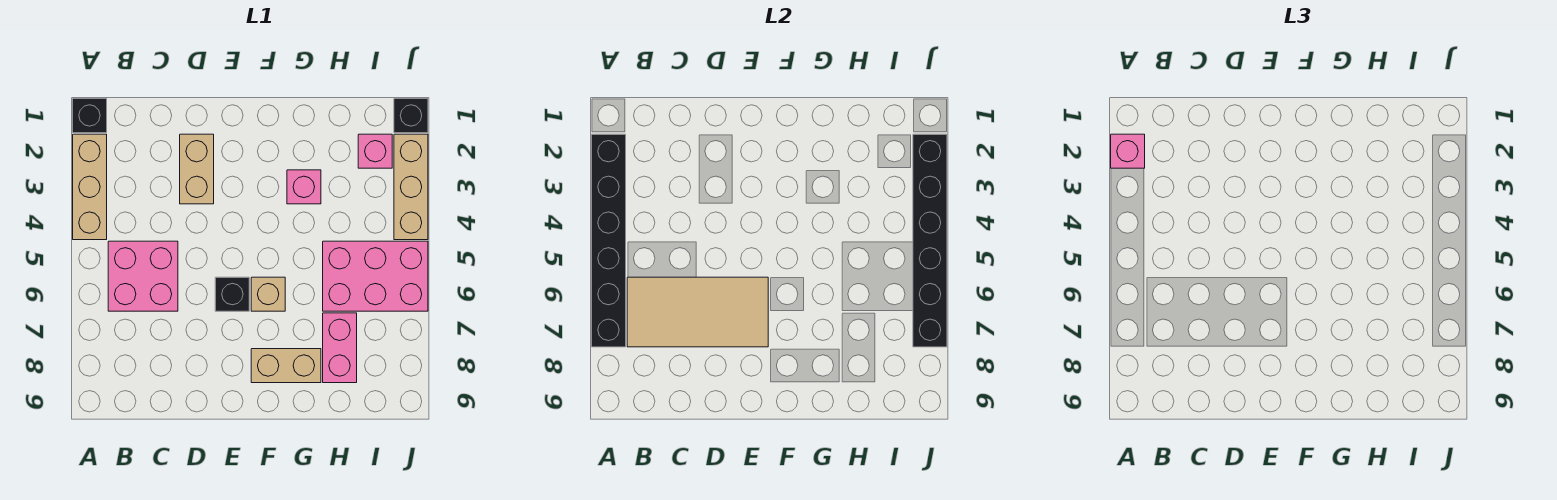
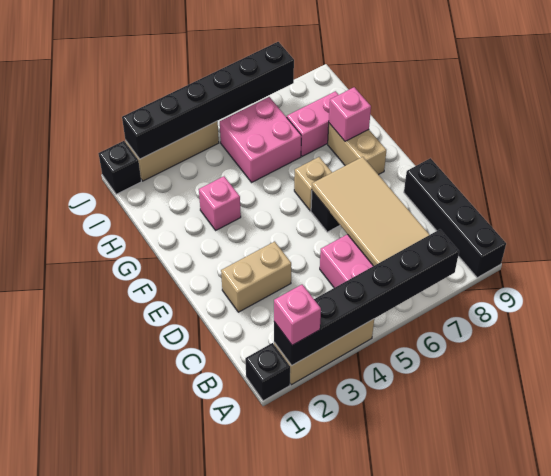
none -> black 1x4 brick [404,158,506,278]
pink 2x3 brick [323,241,428,311] -> pink 2x2 brick [220,97,301,182]
pink 1x1 brick [358,134,392,168] -> pink 1x1 brick moved to [329,87,371,141]

